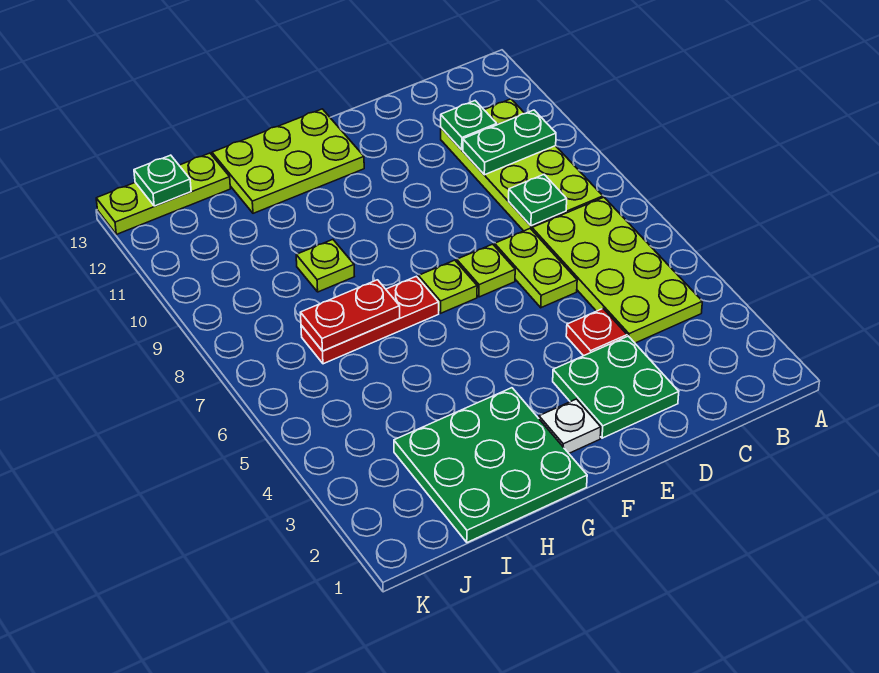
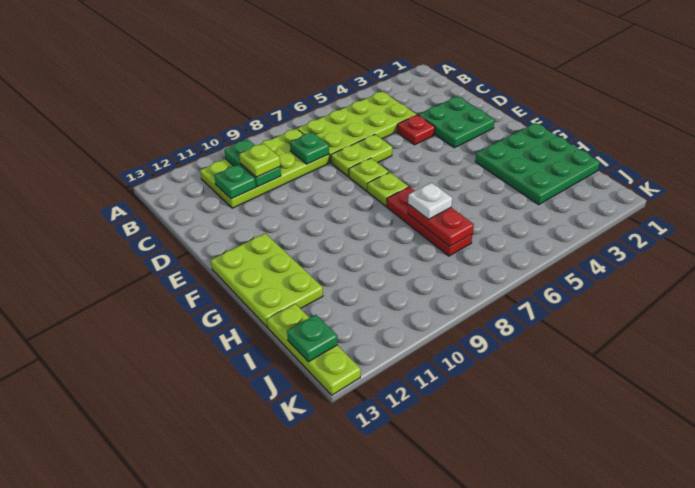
white 1x1 plate [539,399,601,453] -> white 1x1 plate moved to [408,183,452,219]
lime 1x1 plate [296,240,354,292] -> lime 1x1 plate moved to [239,144,280,177]

